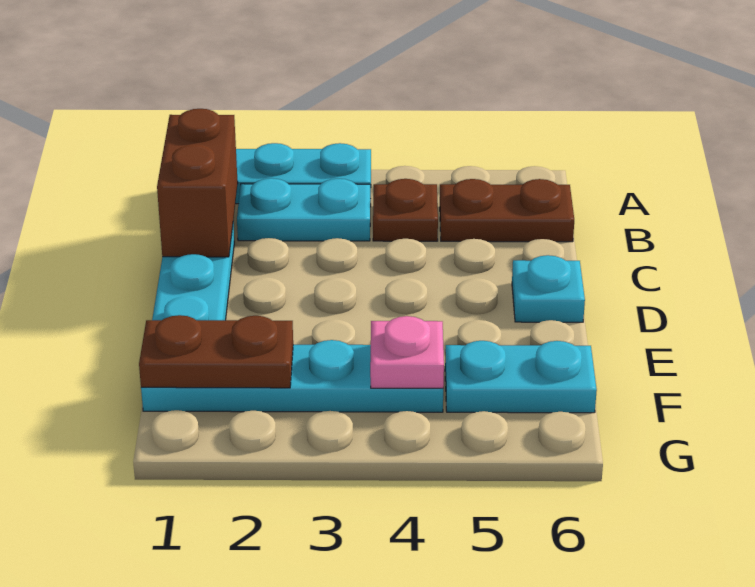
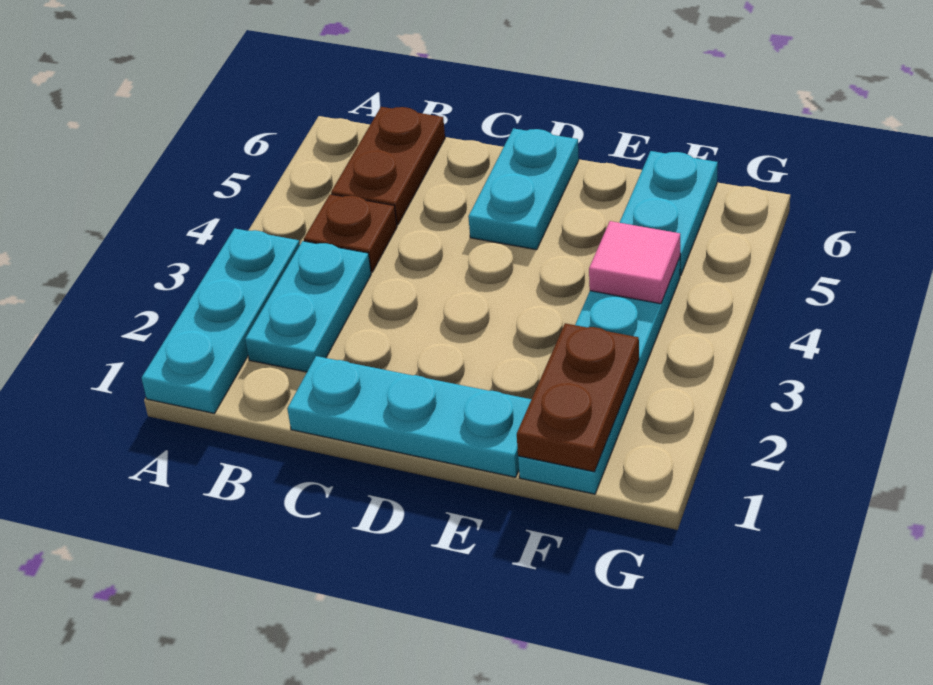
brown 1x2 brick [157,109,238,257] -> none
cyan 1x1 plate [512,255,585,322] -> cyan 1x2 plate [468,128,579,250]
pink 1x1 plate [370,316,444,388] -> pink 1x1 tile [589,221,680,304]

